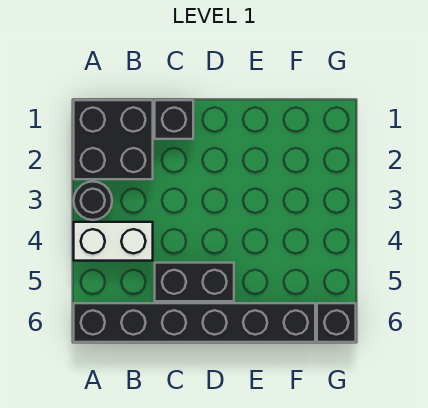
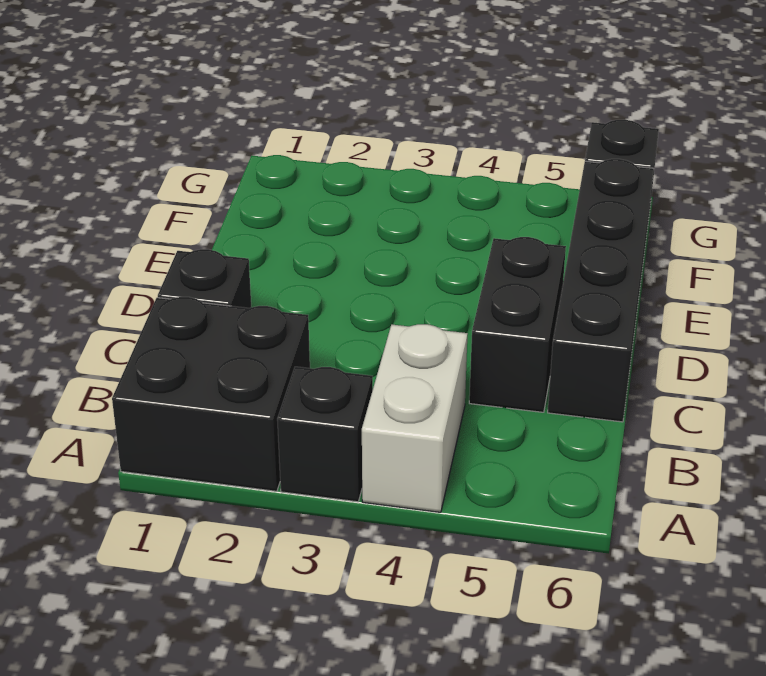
black 1x1 round brick [74,182,112,220] -> black 1x1 brick [277,367,373,502]
black 1x6 brick [74,303,315,342] -> black 1x4 brick [548,159,654,422]

